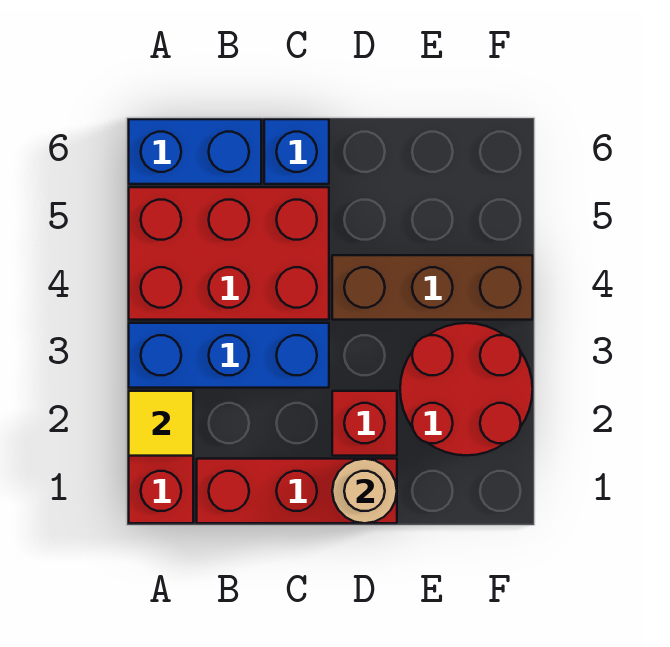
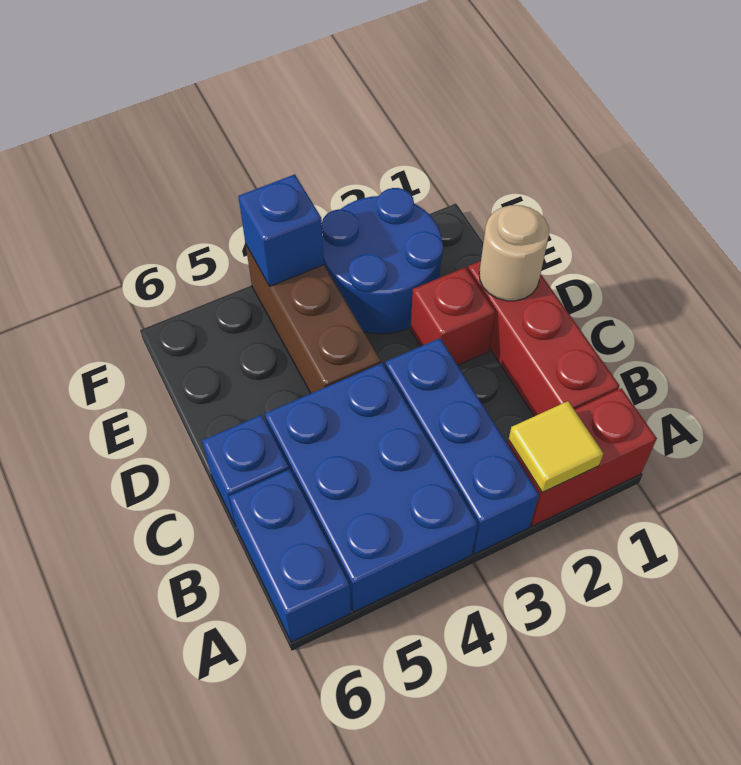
red 2x3 brick [129,187,329,320] -> blue 2x3 brick [265,363,478,612]
red 2x2 round brick [400,323,533,455] -> blue 2x2 round brick [322,188,443,334]
none -> blue 1x1 brick [238,174,324,286]

